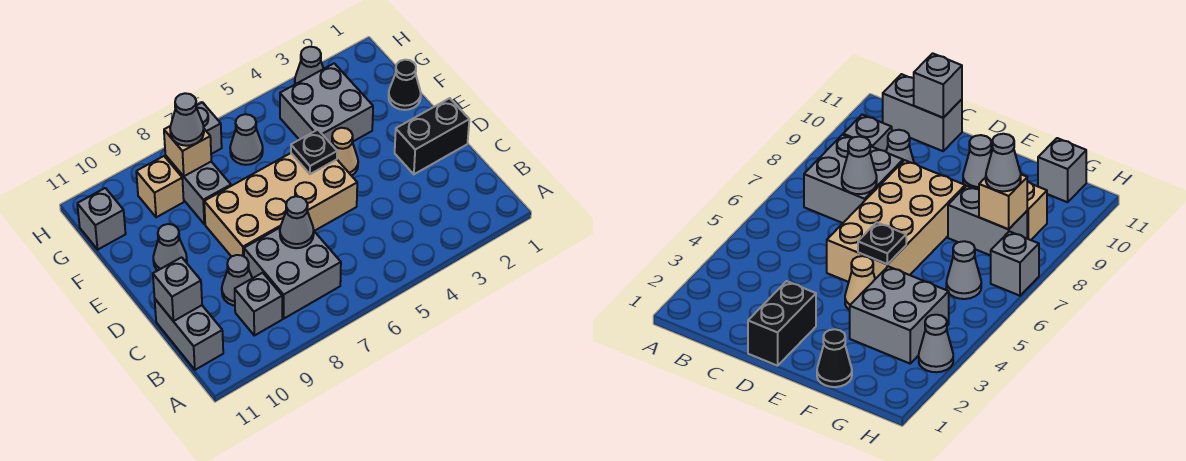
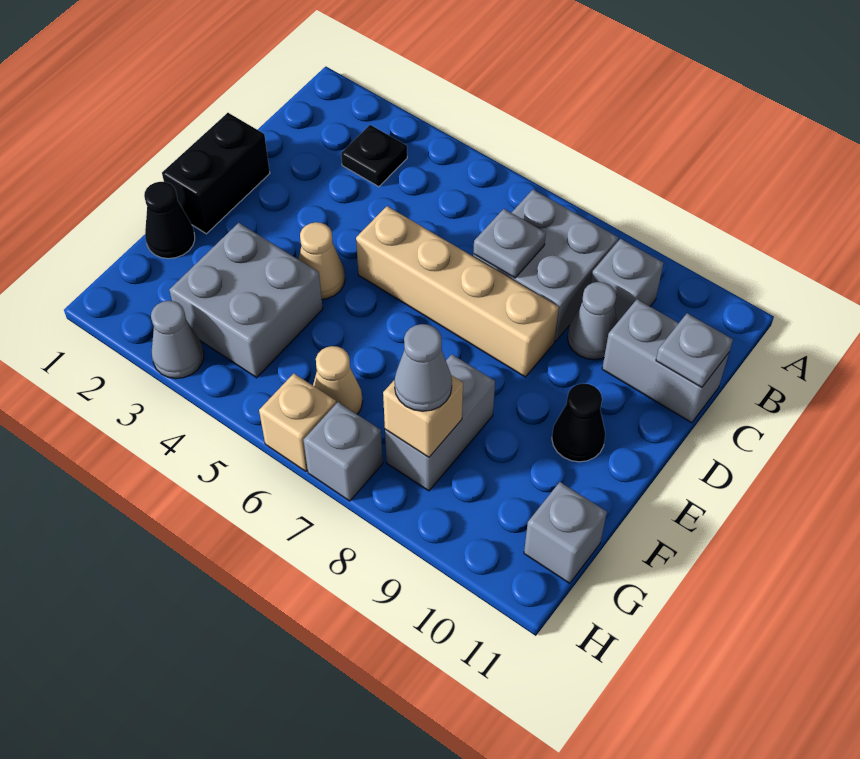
grey 1x2 brick [155,299,223,370] -> grey 1x2 brick turned to [602,299,729,423]
grey 1x1 cone [280,196,314,248] -> grey 1x1 plate [473,209,546,278]
grey 1x1 brick [153,257,202,321] -> grey 1x1 plate [656,313,733,387]
black 1x2 brick [395,98,469,174] -> black 1x2 brick turned to [162,113,270,234]
tan 2x4 brick [204,153,357,257] -> tan 1x4 brick [356,206,559,377]
black 1x1 plate [291,130,337,174] -> black 1x1 plate moved to [341,125,407,187]
grey 1x1 cone [153,224,187,270] -> black 1x1 cone [552,384,605,462]
grey 1x1 cone [230,114,263,165] -> tan 1x1 cone [313,346,363,414]
tan 1x1 brick [136,156,184,217] -> tan 1x1 brick moved to [259,373,336,471]

